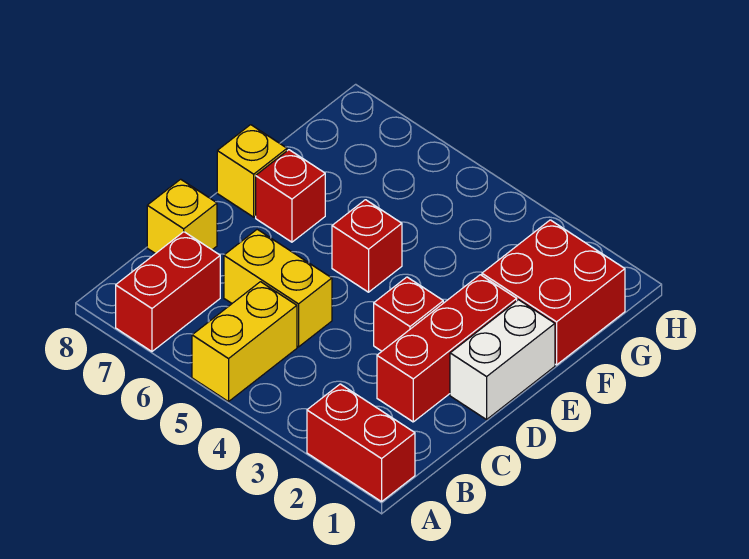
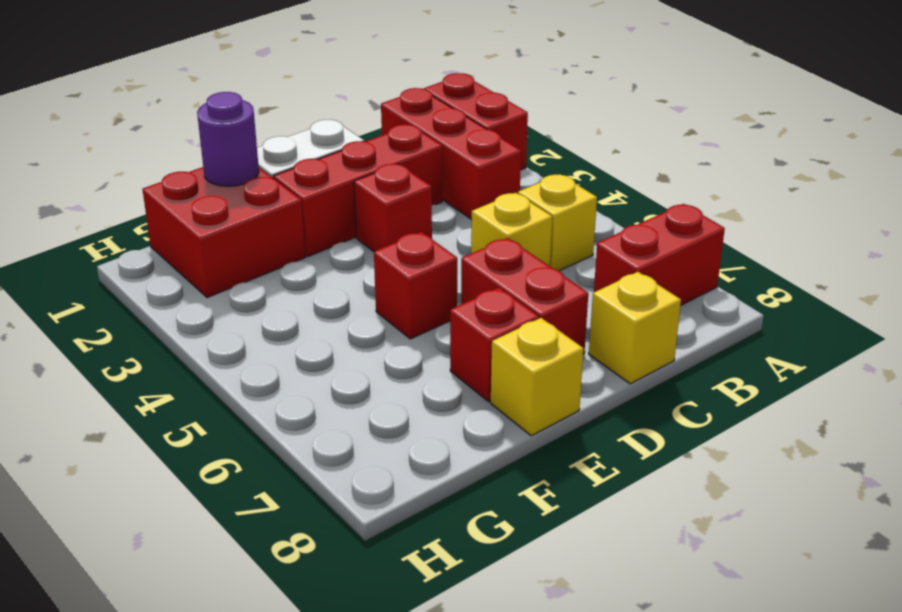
yellow 1x2 brick [192,282,297,402] -> yellow 1x1 brick [518,174,597,271]
none -> red 1x3 brick [381,88,521,219]
yellow 1x2 brick [224,229,332,347] -> yellow 1x1 brick [471,193,552,266]
none -> red 1x2 brick [461,238,588,354]
none -> purple 1x1 round brick [197,92,259,186]

